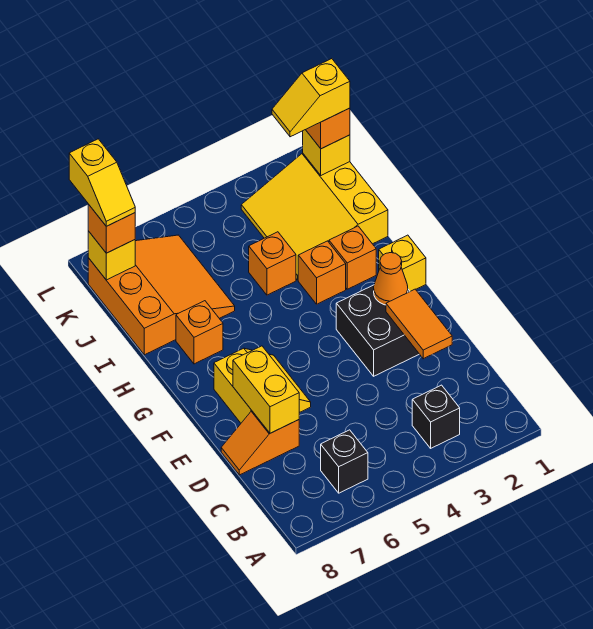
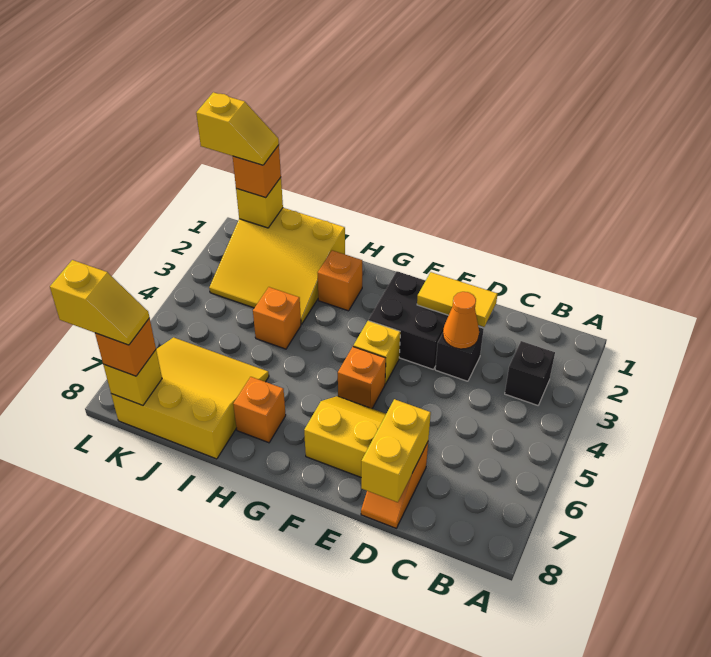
black 1x1 brick [321,430,368,493] -> black 1x1 brick moved to [435,327,484,381]
orange 1x2 tile [386,289,452,359] -> yellow 1x2 tile [417,272,497,327]
yellow 1x2 brick [233,346,299,433] -> yellow 1x2 brick turned to [361,399,431,502]
orange 1x1 cone [374,253,408,305] -> orange 1x1 cone moved to [443,292,479,349]
yellow 1x1 brick [379,235,426,291] -> yellow 1x1 brick moved to [353,321,400,384]
orange 1x1 brick [298,241,346,304] -> orange 1x1 brick moved to [338,347,386,408]
orange 3x3 slope [88,235,235,355] -> yellow 3x3 slope [111,337,269,459]
yellow 1x2 slope [272,59,350,137] -> yellow 1x2 slope turned to [196,92,279,165]

